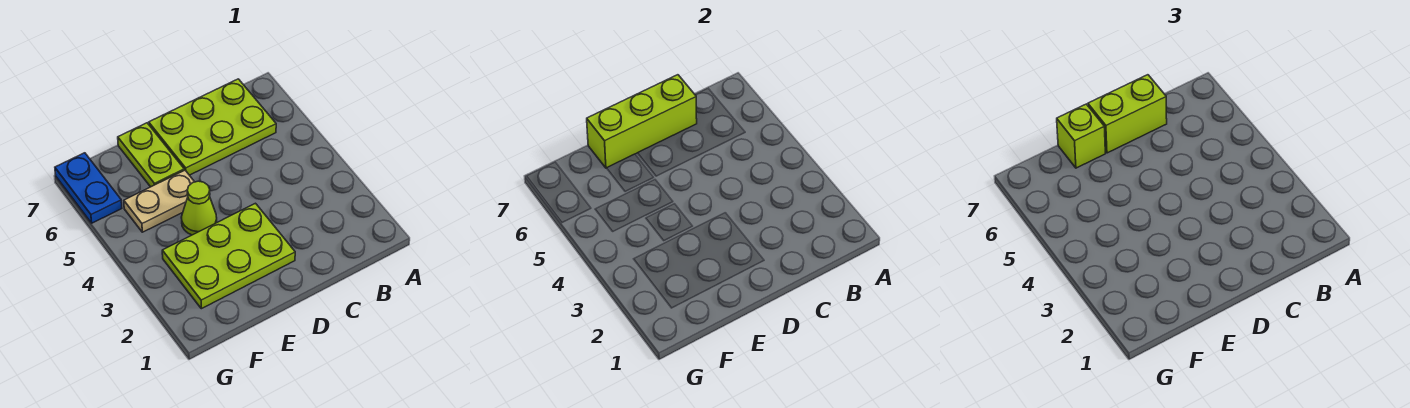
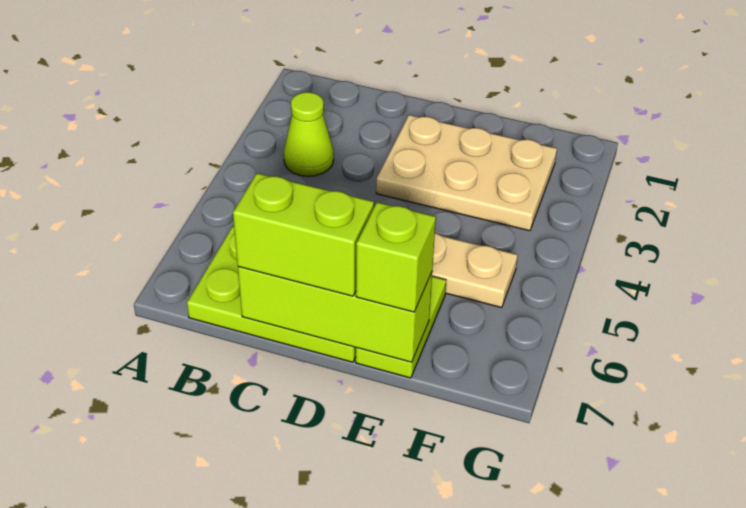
lime 2x3 plate [162,203,295,309] -> tan 2x3 plate [376,115,557,231]
lime 1x1 cone [181,181,217,235] -> lime 1x1 cone moved to [284,92,334,176]
blue 1x2 plate [55,153,122,223] -> none

